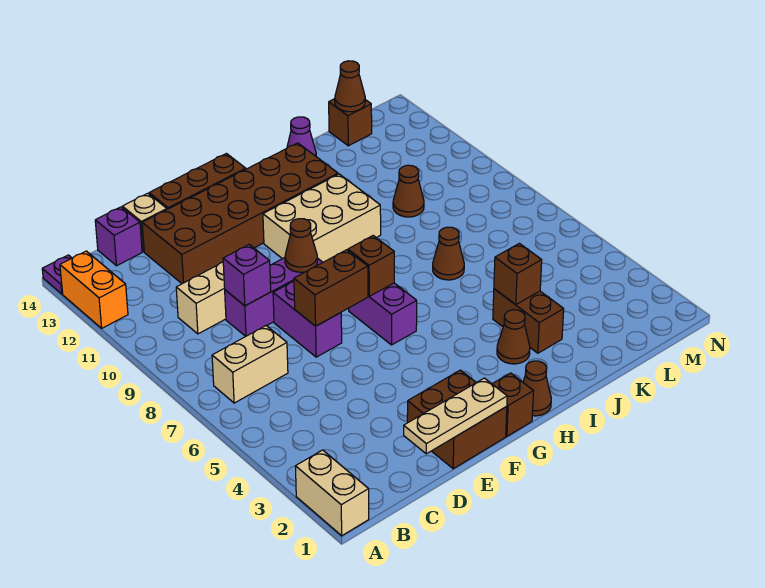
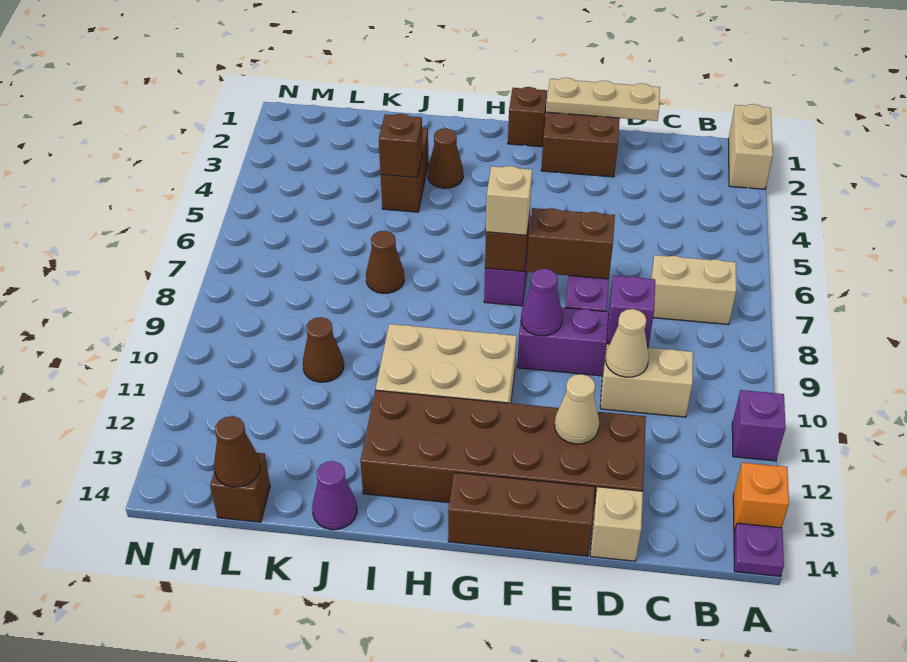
orange 1x2 brick [60,251,128,328] -> orange 1x1 brick [733,463,789,531]
purple 1x1 brick [95,207,142,266] -> purple 1x1 brick moved to [732,390,786,461]
none -> tan 1x1 cone [606,309,649,377]
none -> tan 1x1 cone [555,374,599,444]
brown 1x1 cone [285,219,318,272] -> purple 1x1 cone [521,269,563,336]
none -> tan 1x1 brick [486,166,532,235]
brown 1x1 cone [523,361,551,416] -> none

